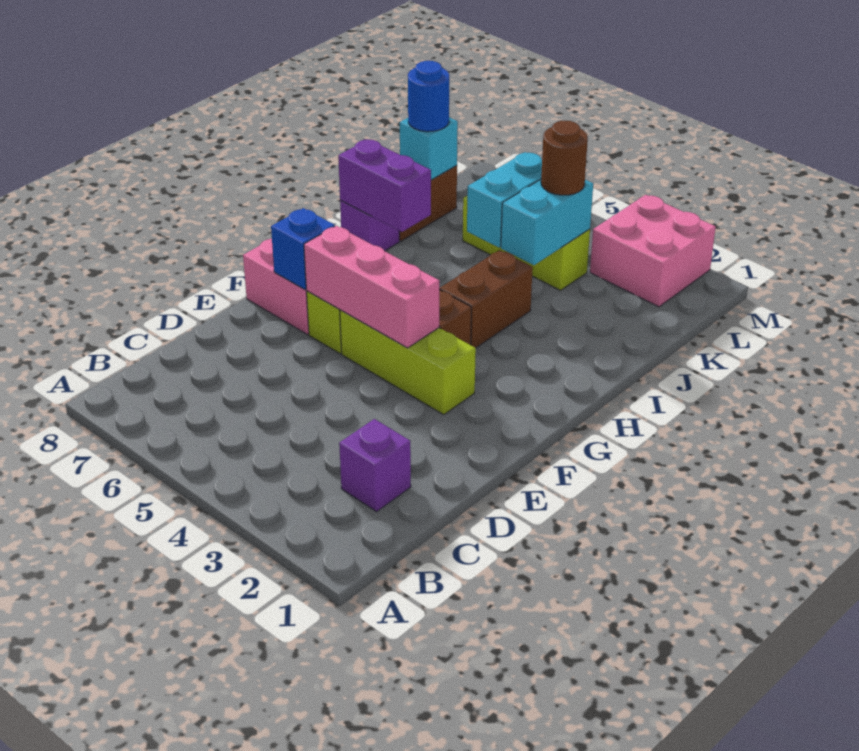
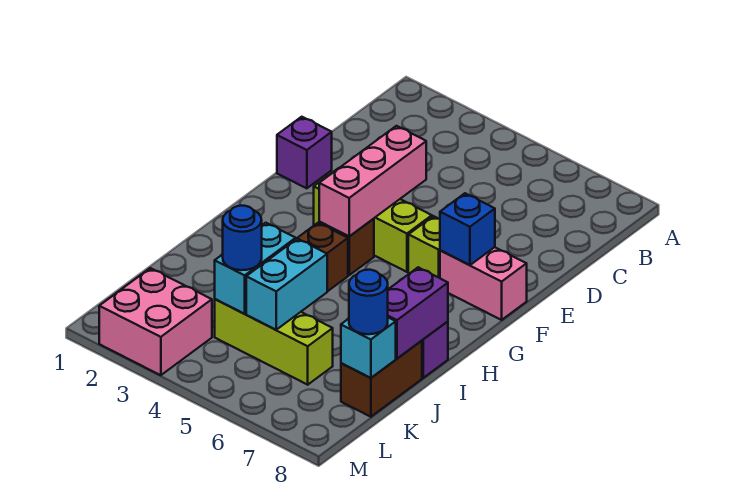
purple 1x1 brick [339,419,411,512] -> purple 1x1 brick moved to [277,117,332,188]
pink 1x3 brick [304,226,439,348] -> pink 1x3 brick turned to [319,126,426,236]
purple 1x2 brick [338,140,431,232] -> purple 1x2 brick turned to [388,267,448,359]
brown 1x1 round brick [541,121,588,195] -> blue 1x1 round brick [223,206,262,270]

